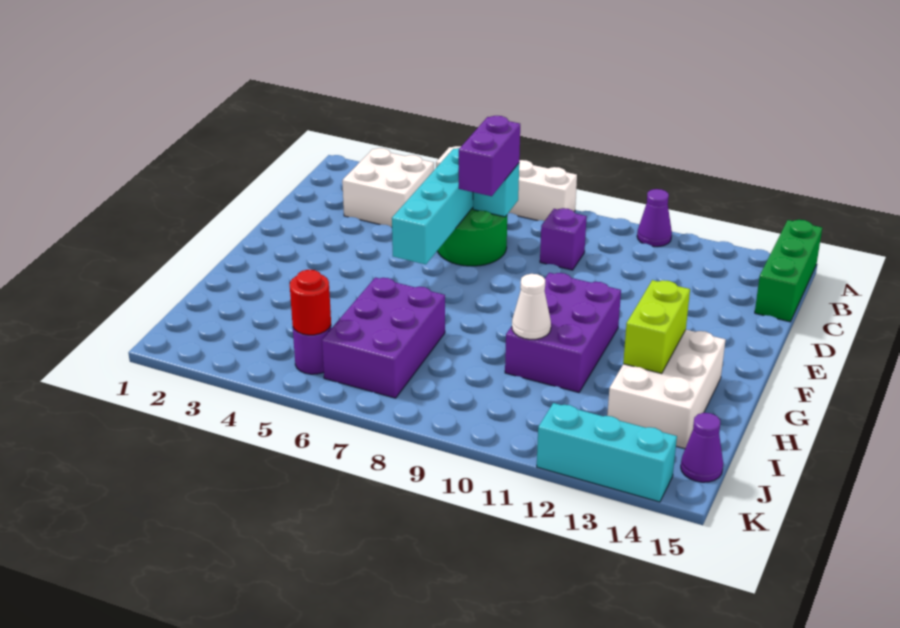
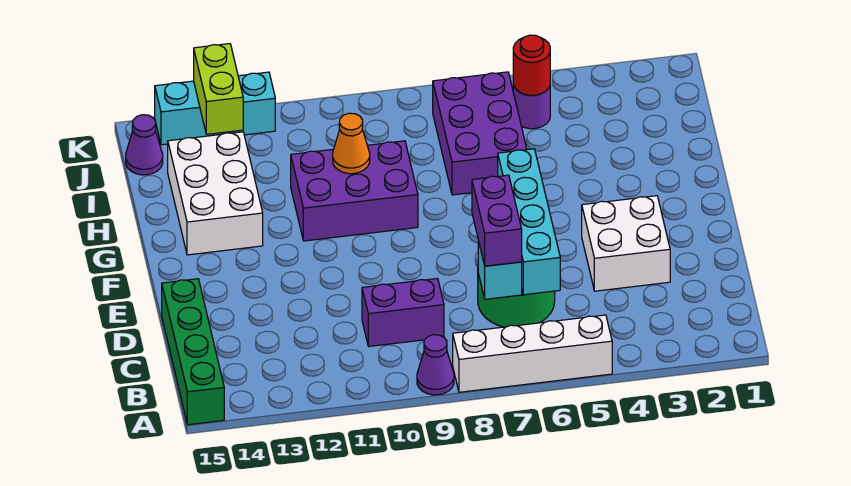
purple 1x1 cone [637,189,672,247] -> purple 1x1 cone moved to [417,335,454,395]
green 1x3 brick [755,220,822,322] -> green 1x4 brick [162,279,224,425]
white 2x2 brick [342,148,434,227] -> white 2x2 brick moved to [582,196,670,291]
purple 1x1 brick [540,208,587,270] -> purple 1x2 brick [362,279,444,346]
purple 2x3 brick [505,273,621,392] -> purple 2x3 brick turned to [291,141,418,241]
lime 1x2 brick [623,280,690,373] -> lime 1x2 brick moved to [194,44,243,134]
white 1x1 cone [512,274,551,339] -> orange 1x1 cone [333,113,370,174]

